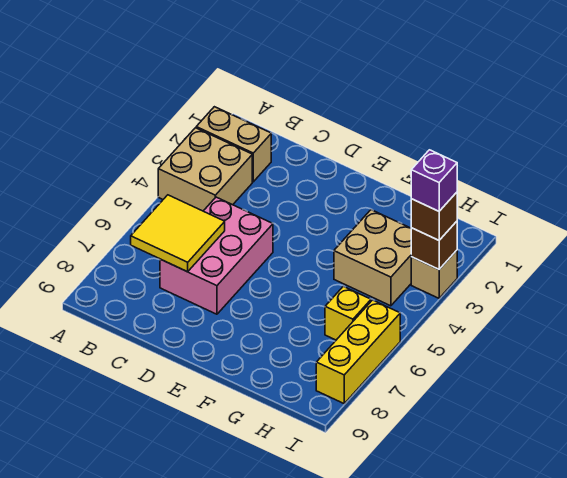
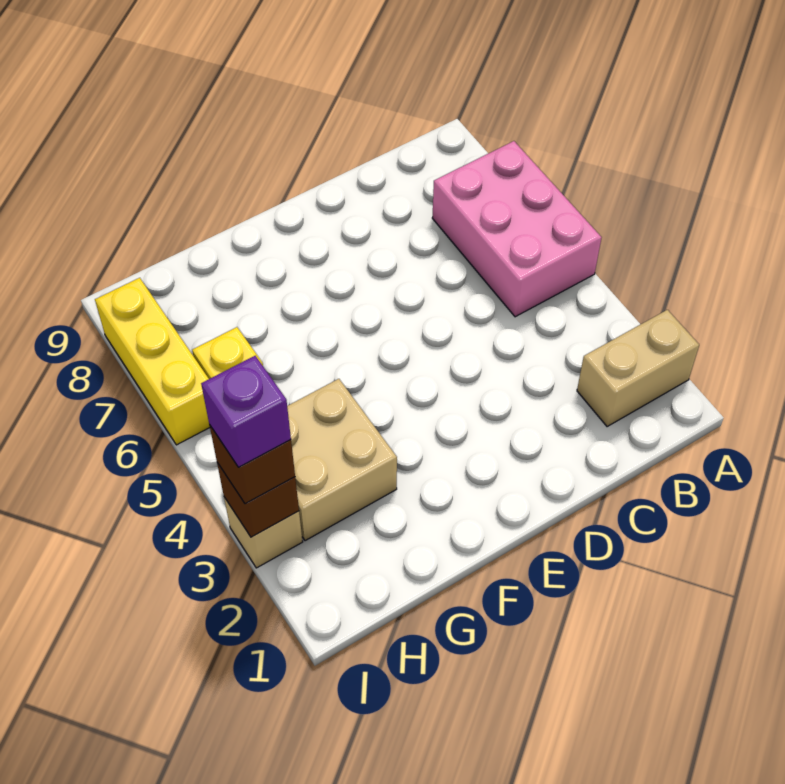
tan 2x2 brick [158,128,252,211] -> none
yellow 2x2 tile [131,195,225,272] -> none
pink 2x3 brick [160,197,273,314] -> pink 2x3 brick moved to [432,141,602,317]

